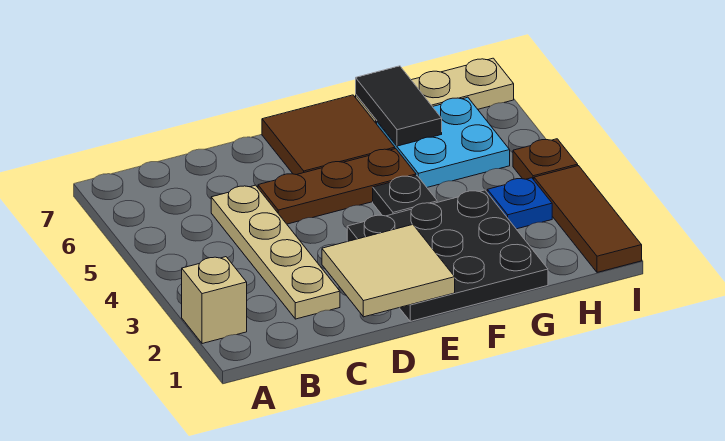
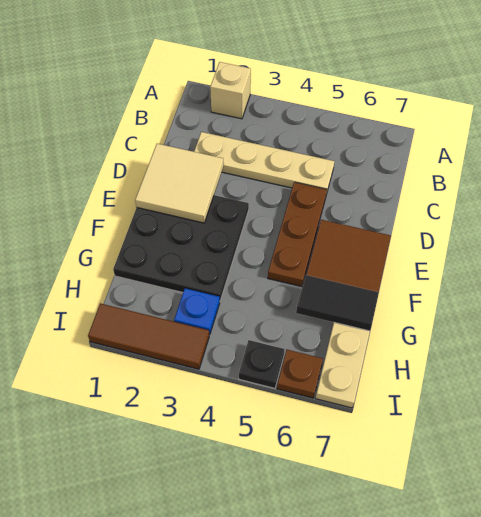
black 1x1 plate [373,176,437,216] -> black 1x1 plate moved to [239,340,285,388]
cyan 2x2 plate [377,97,510,187] -> none
brown 1x1 plate [513,139,578,180] -> brown 1x1 plate moved to [277,350,323,398]

